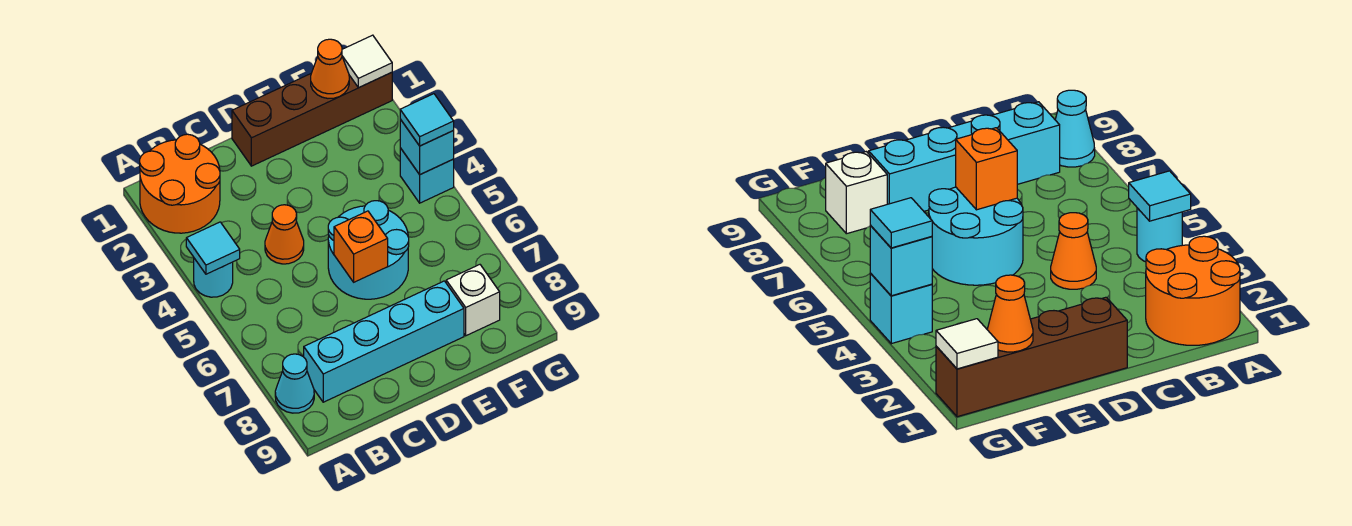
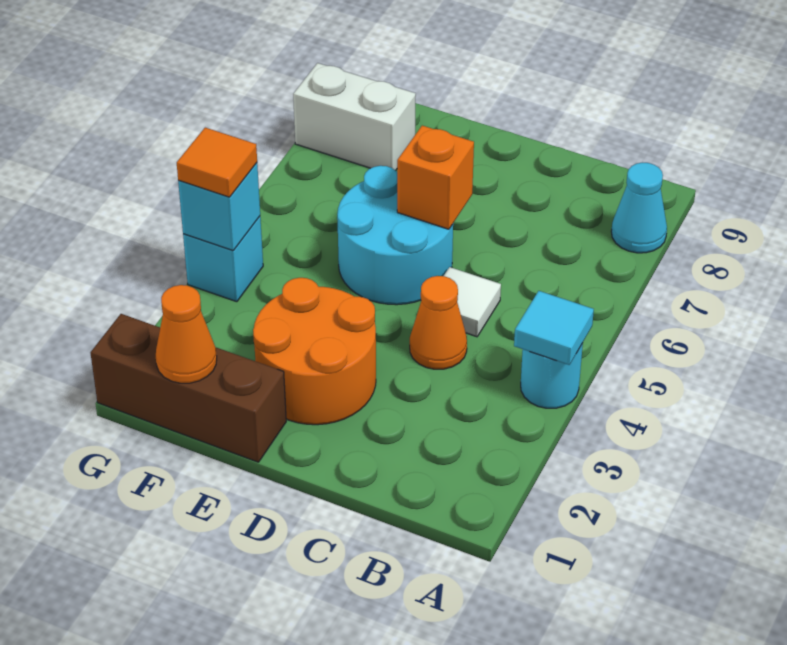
orange 2x2 round brick [140,134,220,233] -> orange 2x2 round brick moved to [253,278,376,425]
cyan 1x4 brick [304,281,464,402] -> none
brown 1x4 brick [232,72,392,166] -> brown 1x3 brick [91,314,286,462]
white 1x1 brick [446,265,500,336] -> white 1x2 brick [293,63,416,170]
white 1x1 tile [342,35,392,88] -> white 1x1 tile moved to [444,267,501,337]
cyan 1x1 tile [400,94,454,146] -> orange 1x1 tile [177,128,257,197]

